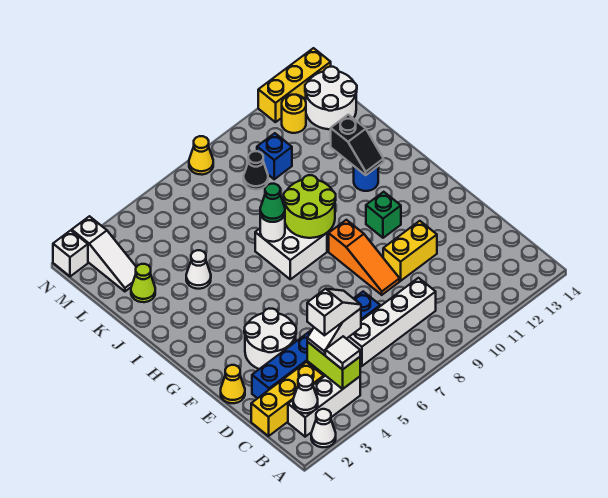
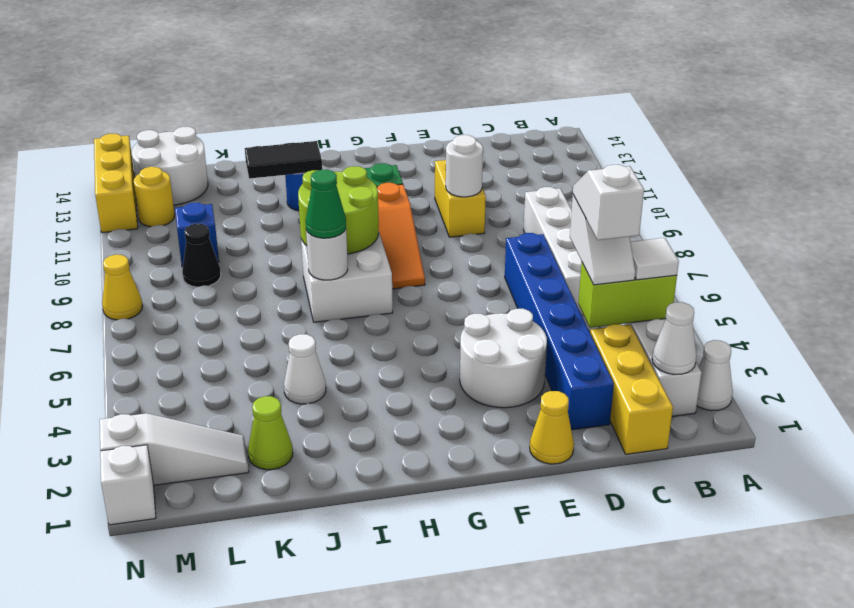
orange 1x3 slope [329,220,400,295] -> orange 1x3 slope turned to [377,183,425,289]
none -> white 1x1 round brick [446,135,483,197]
black 1x2 slope [331,115,384,175] -> black 1x2 tile [245,141,322,179]

